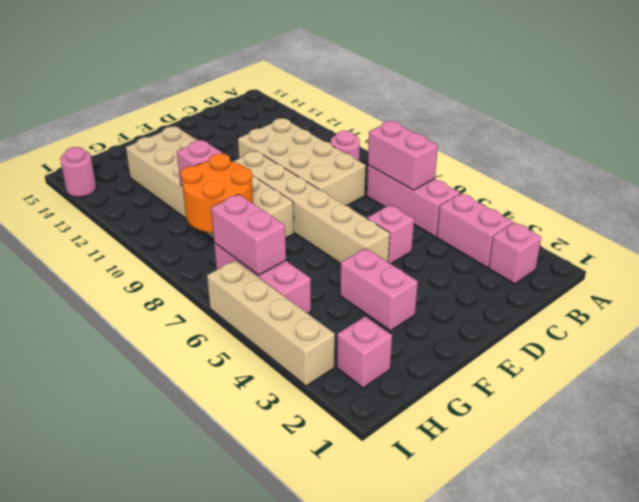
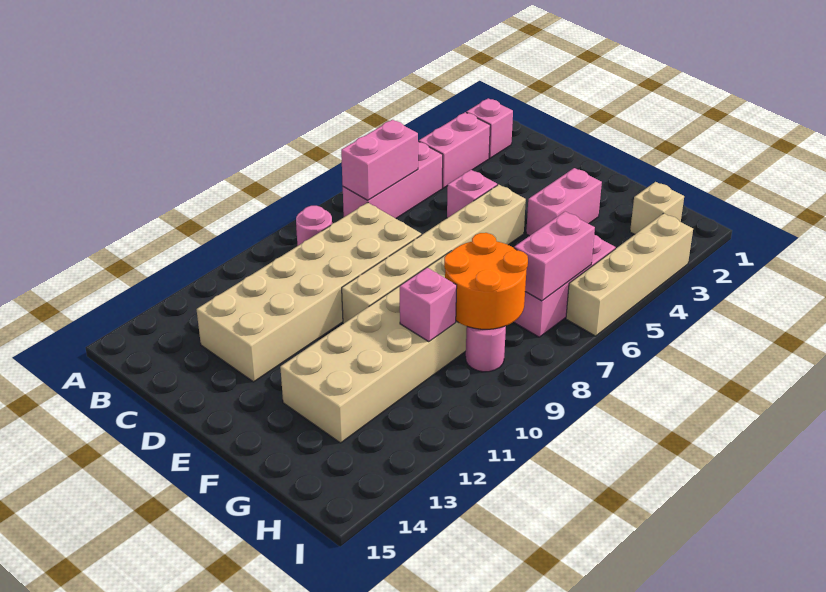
tan 2x4 brick [238,118,366,206] -> tan 2x6 brick [197,203,421,382]
pink 1x1 brick [337,317,392,388] -> tan 1x1 brick [630,182,684,235]
pink 1x1 round brick [60,147,96,197] -> pink 1x1 round brick moved to [466,326,506,372]

